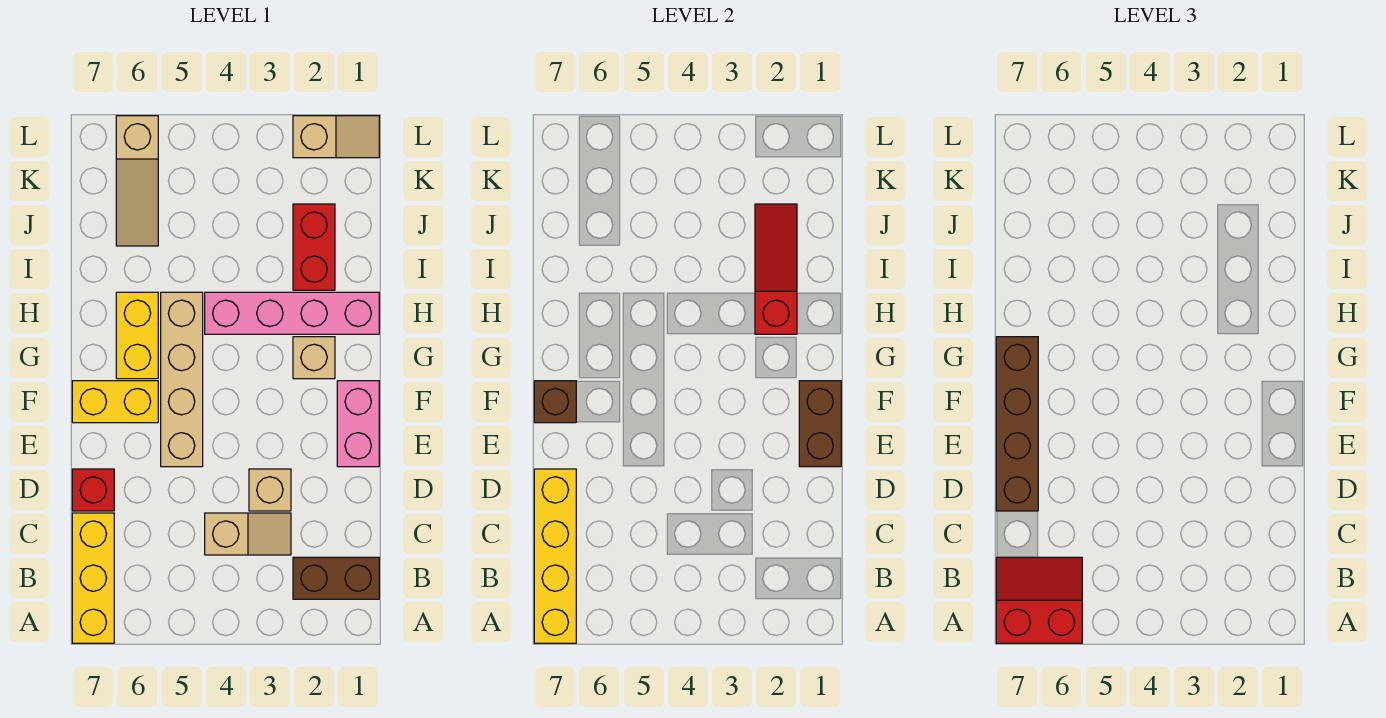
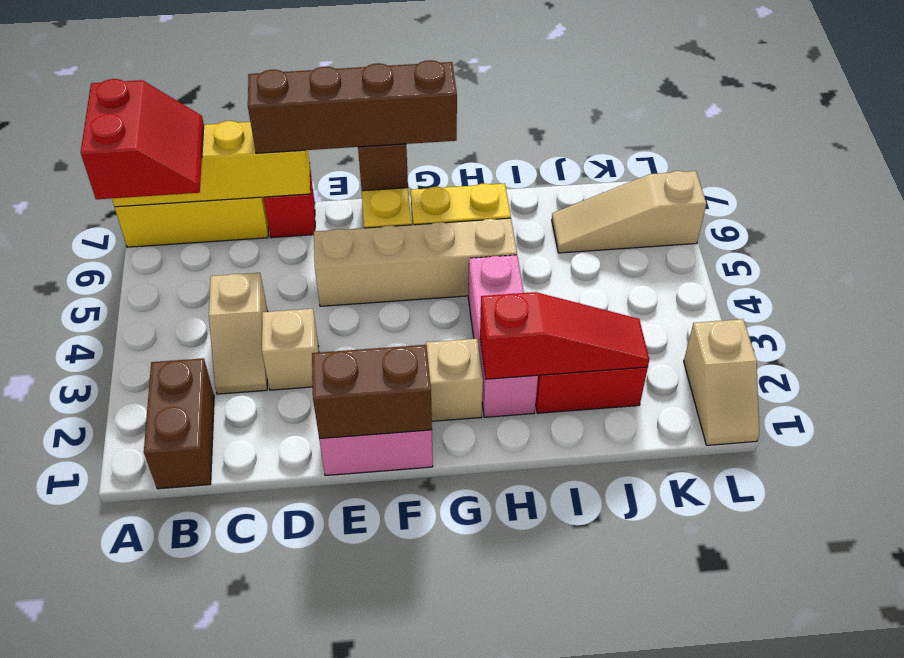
pink 1x4 brick [205,292,379,334] -> pink 1x3 brick [468,255,538,417]

